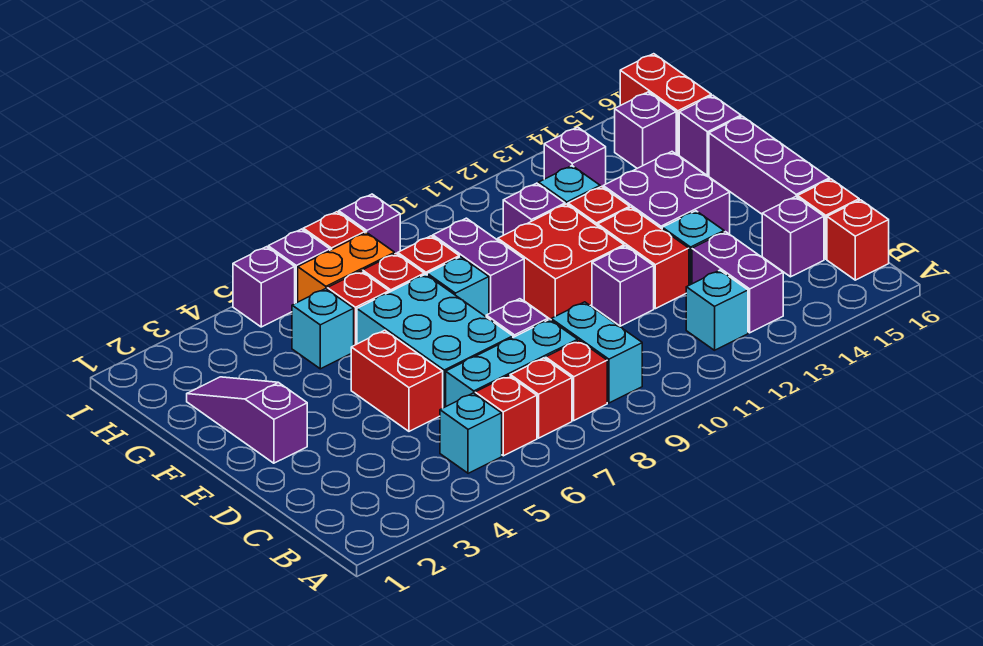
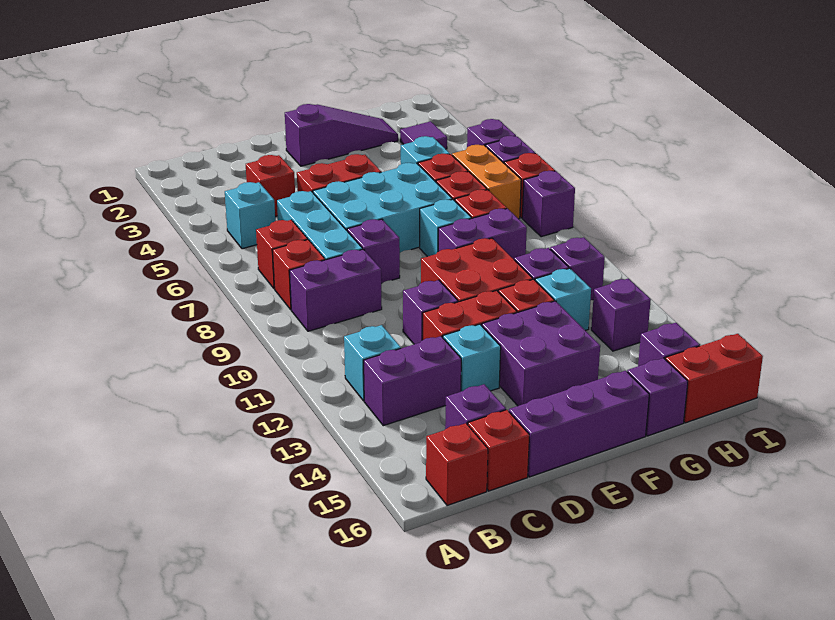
red 1x1 brick [475,375,537,456] -> red 1x1 brick moved to [246,155,295,217]
cyan 1x2 brick [551,302,642,403] -> purple 1x2 brick [290,249,382,331]
none -> purple 1x1 tile [400,121,447,149]
none -> purple 1x1 brick [550,237,605,300]

